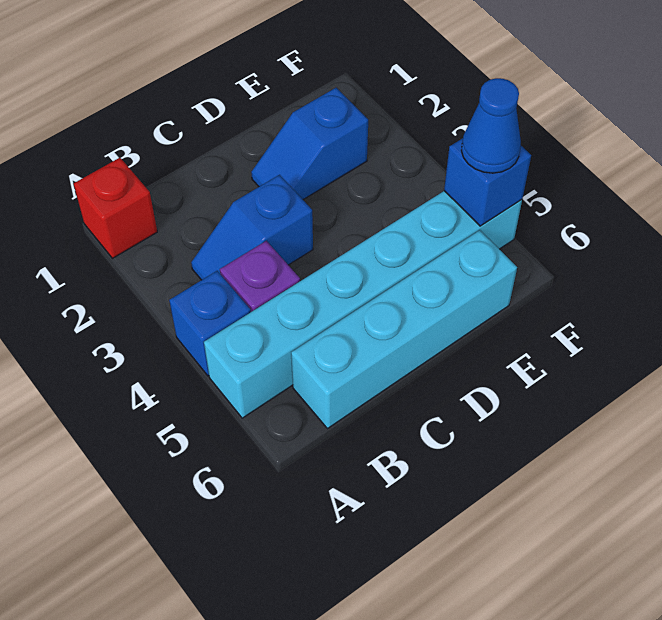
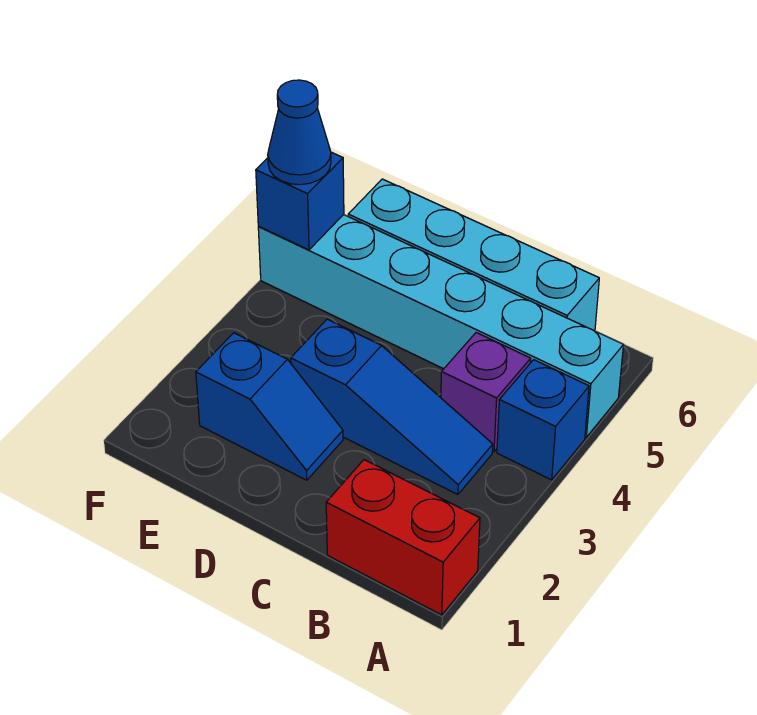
red 1x1 brick [74,158,157,258] -> red 1x2 brick [326,460,480,615]
blue 1x2 slope [191,175,313,280] -> blue 1x3 slope [291,319,493,494]

